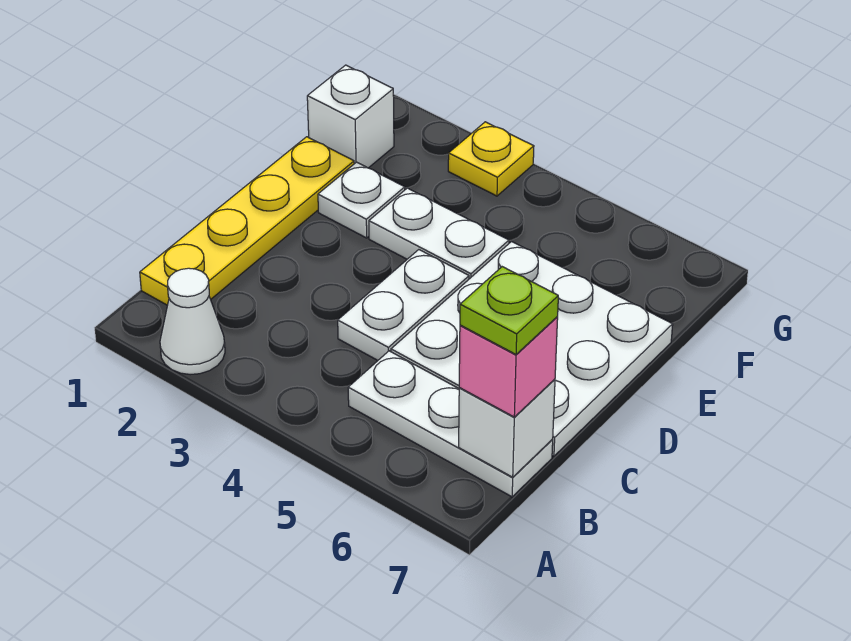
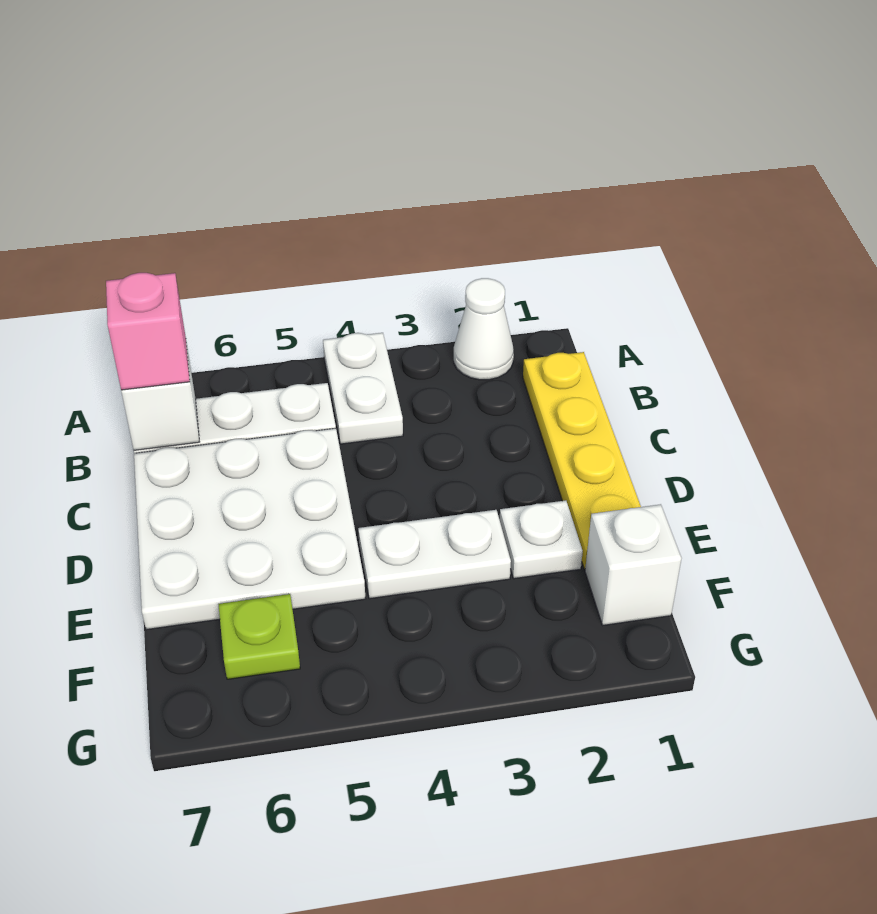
lime 1x1 plate [460,267,558,354] -> lime 1x1 plate moved to [218,594,300,679]
white 1x2 plate [338,250,469,360] -> white 1x2 plate moved to [323,333,403,444]
yellow 1x1 plate [448,122,534,196] -> none

